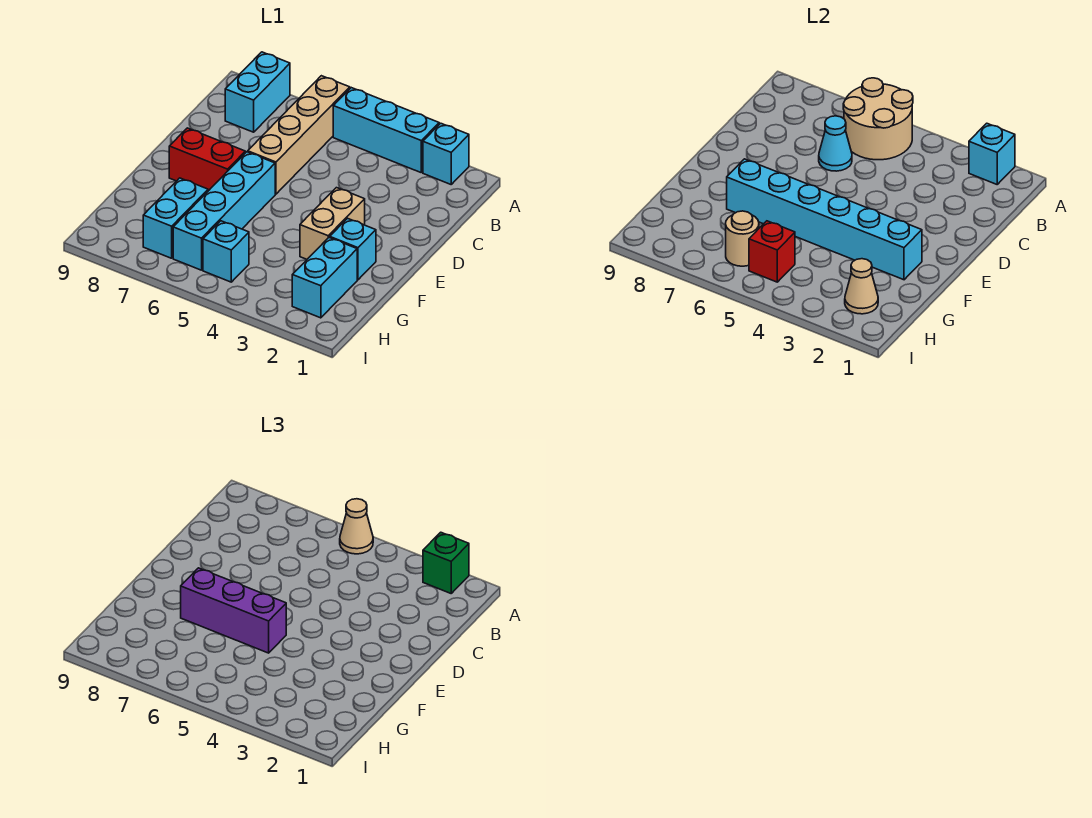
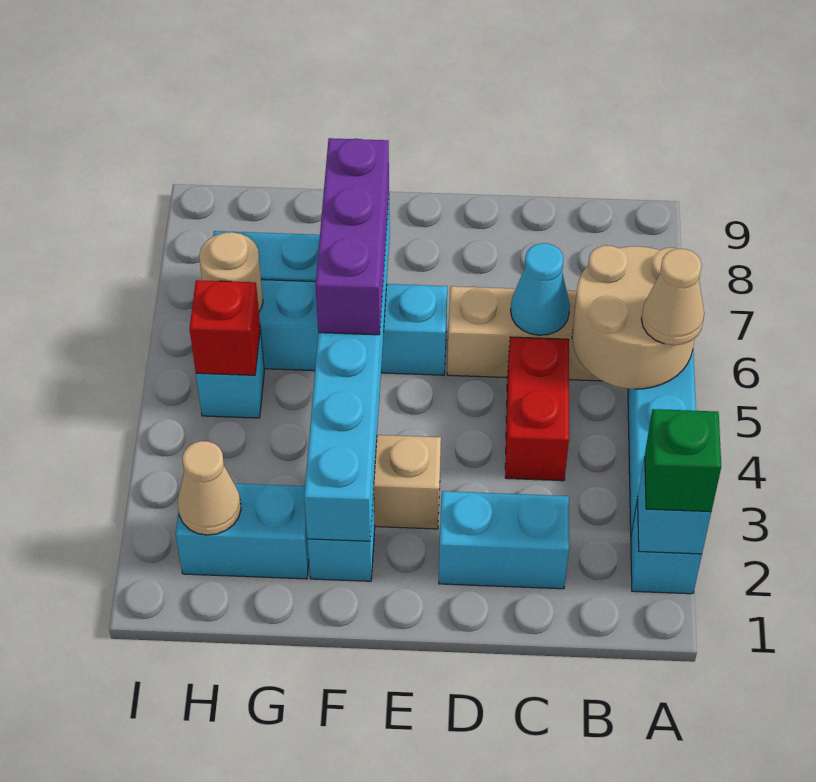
cyan 1x2 brick [225,52,290,132] -> cyan 1x2 brick moved to [439,491,569,589]
red 1x2 brick [169,128,245,191] -> red 1x2 brick moved to [505,337,569,481]

